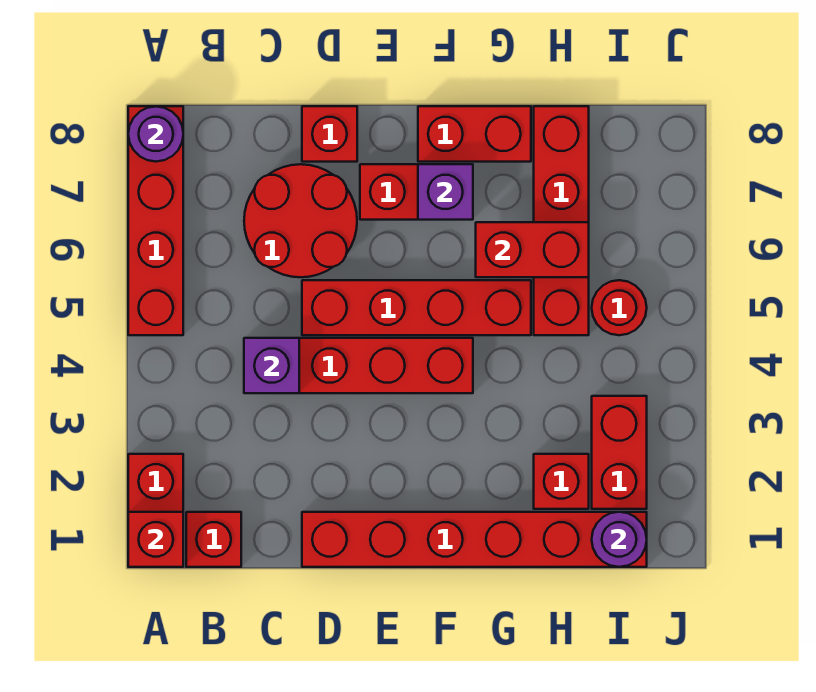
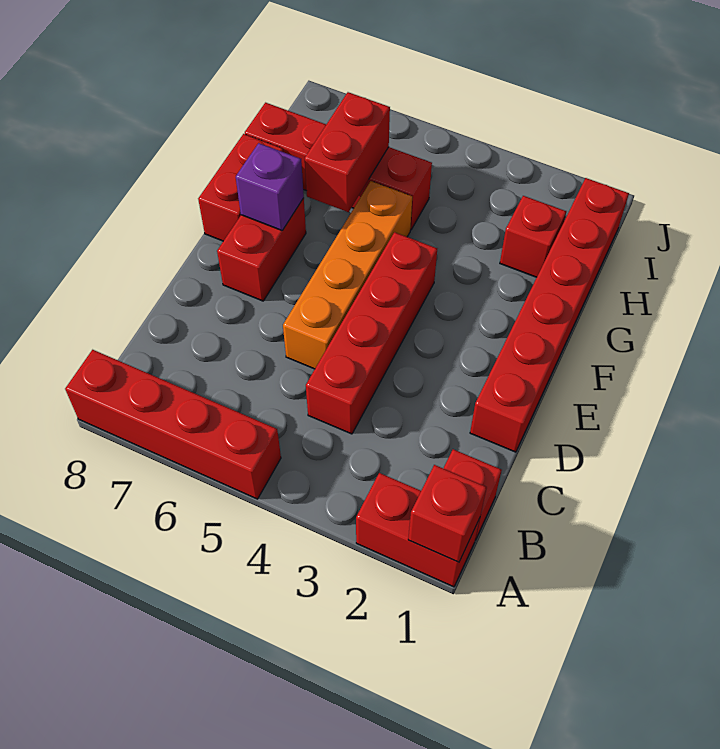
purple 1x1 round brick [128,106,183,162] -> none
purple 1x1 brick [244,338,299,393] -> none
red 2x2 round brick [244,164,357,277] -> none
red 1x4 brick [302,280,531,335] -> orange 1x4 brick [283,181,412,369]
red 1x1 brick [302,106,357,162] -> none
purple 1x1 round brick [592,512,647,567] -> none
red 1x2 brick [592,396,647,509] -> none
red 1x1 round brick [592,280,647,335] -> none

